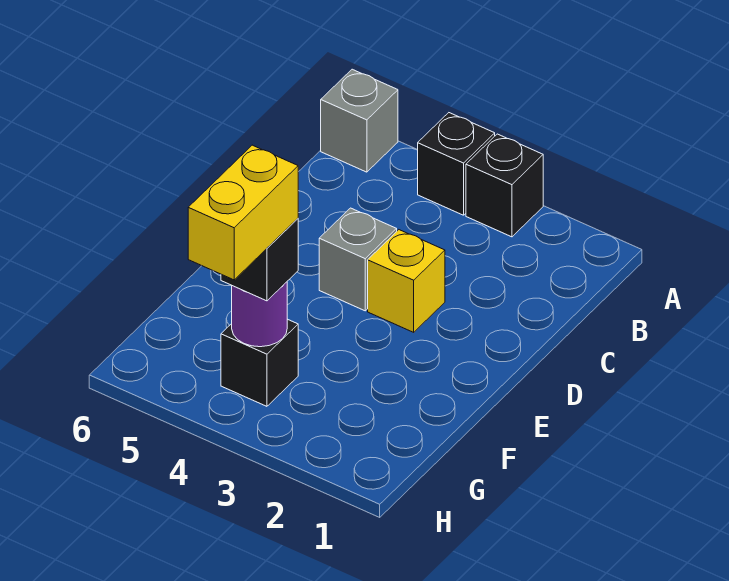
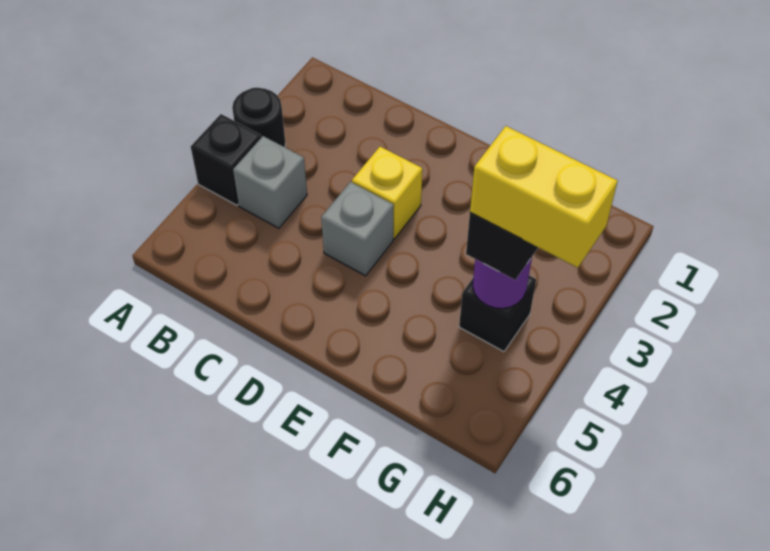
black 1x1 brick [466,134,543,237] -> black 1x1 round brick [232,88,286,147]
grey 1x1 brick [321,69,398,172] -> grey 1x1 brick moved to [233,136,307,228]

